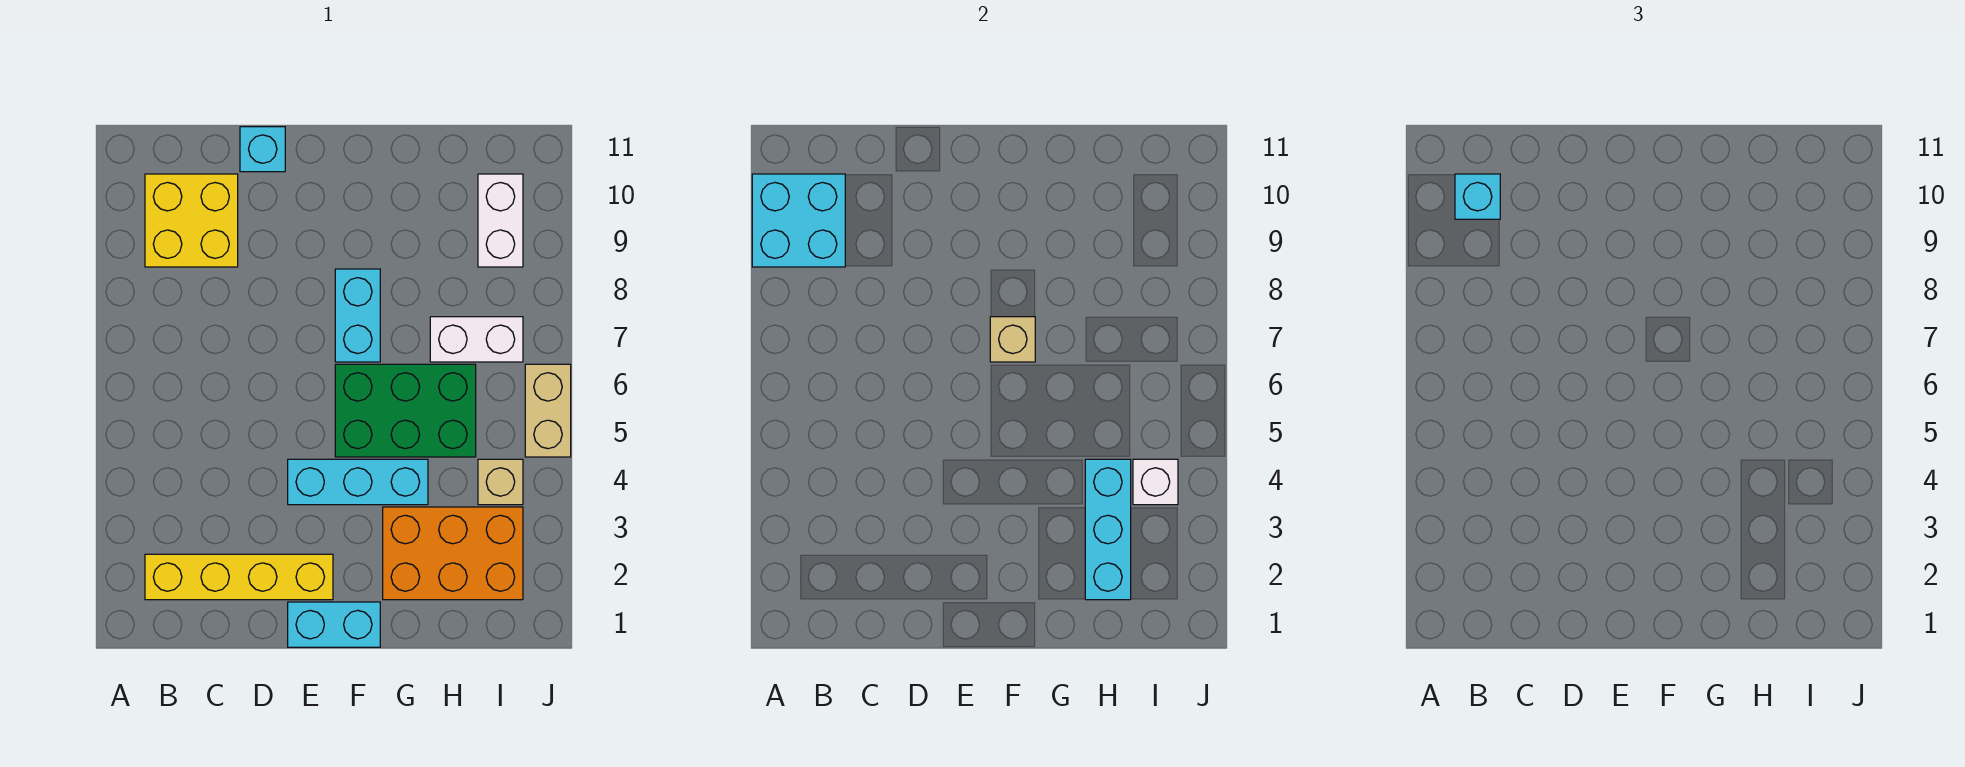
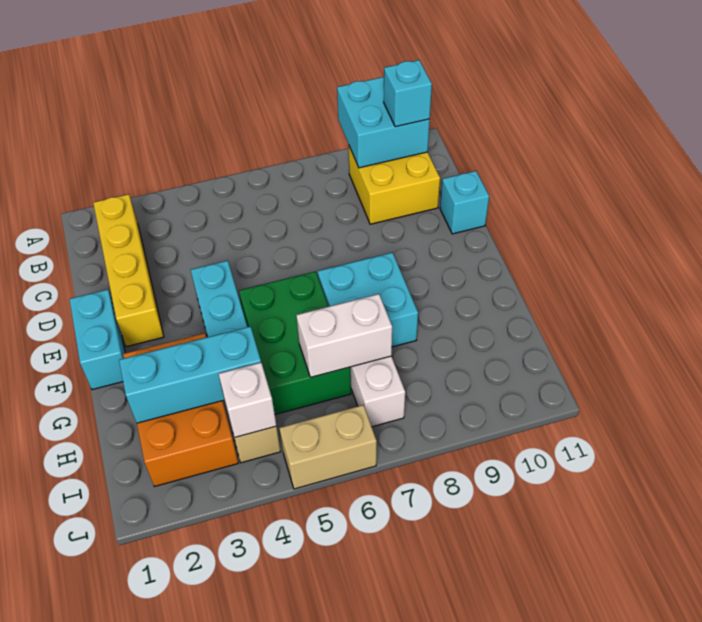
cyan 1x2 brick [335,269,380,362] -> cyan 2x2 brick [318,253,418,347]
tan 1x1 brick [990,317,1035,362] -> none
white 1x2 brick [478,174,523,267] -> white 1x2 brick moved to [296,294,392,377]

